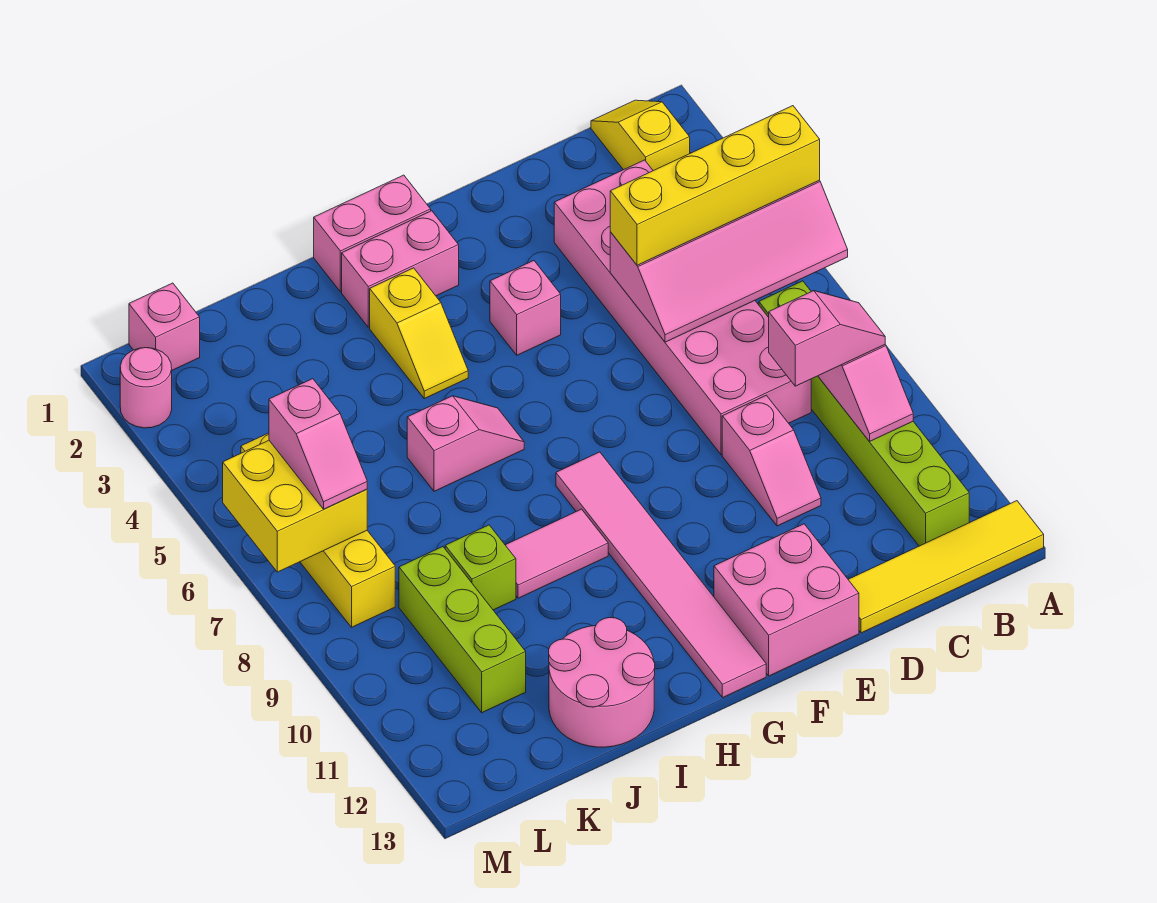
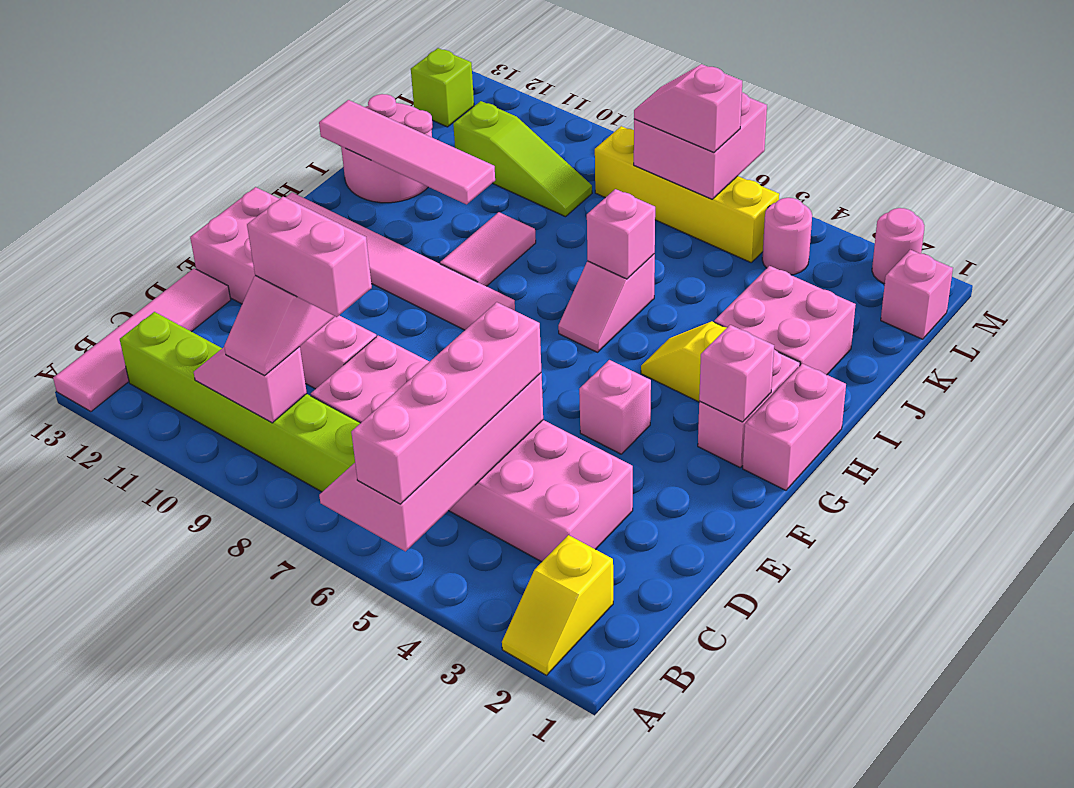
yellow 1x4 brick [610,106,820,265] -> pink 1x4 brick [351,302,541,504]
yellow 1x4 tile [848,501,1044,633] -> pink 1x4 tile [53,268,231,412]
yellow 1x2 slope [591,100,690,171] -> yellow 1x2 slope turned to [502,535,613,675]
none -> pink 1x2 brick [247,197,372,317]
none -> pink 1x1 brick [699,325,774,422]
none -> pink 2x2 brick [714,266,856,375]
none -> pink 1x1 brick [587,189,655,279]
none -> pink 1x4 tile [319,100,495,204]
lime 1x1 brick [445,525,516,610] -> lime 1x1 brick moved to [411,48,474,127]
lime 1x3 brick [399,547,526,713] -> lime 1x3 slope [453,101,592,217]
none -> pink 1x1 round brick [762,198,812,275]
yellow 2x2 brick [223,440,367,572] -> pink 2x2 brick [634,92,767,199]

